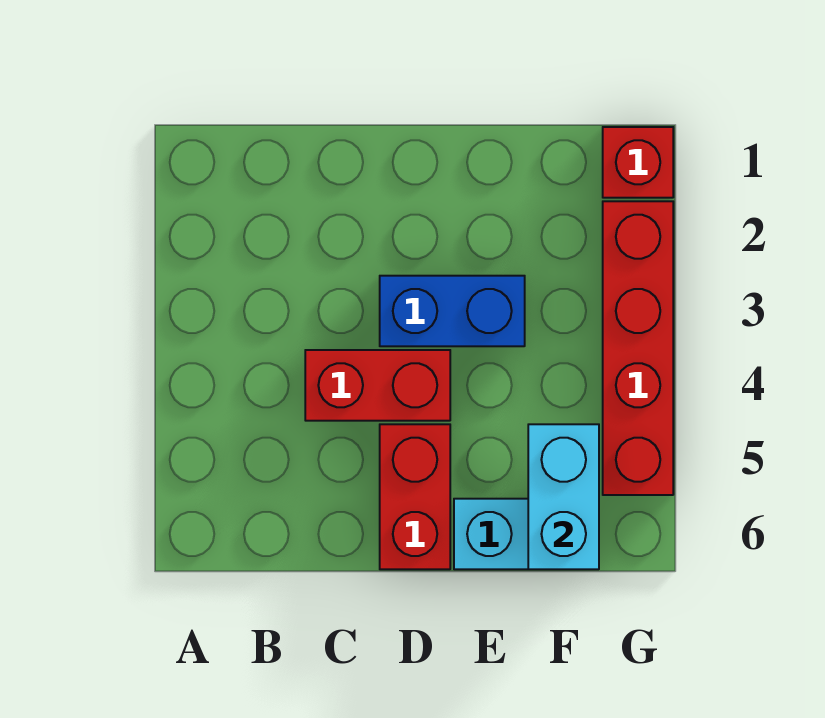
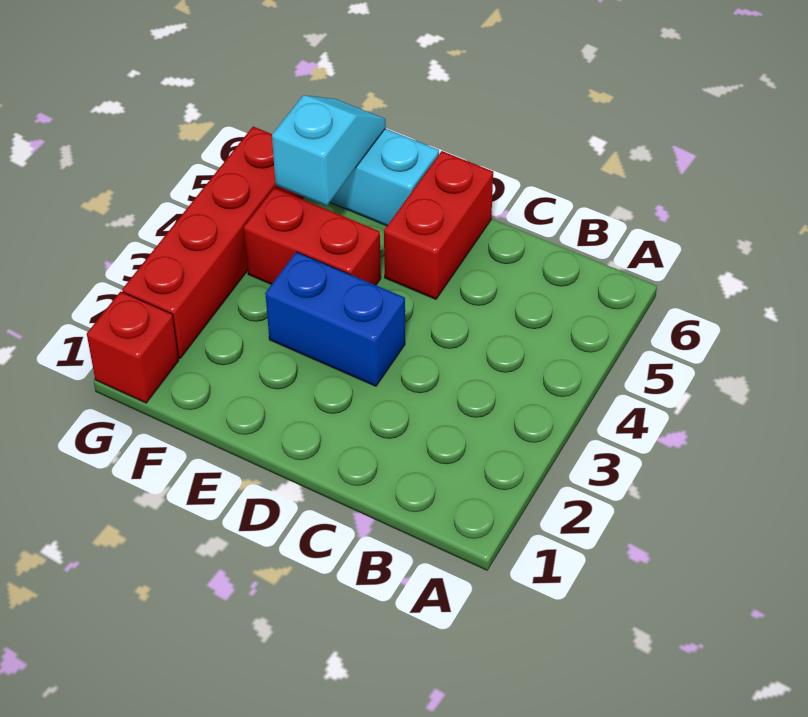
red 1x2 brick [305,350,450,421] -> red 1x2 brick moved to [244,188,381,285]
cyan 1x2 brick [528,424,599,569] -> cyan 1x2 slope [272,95,386,206]

